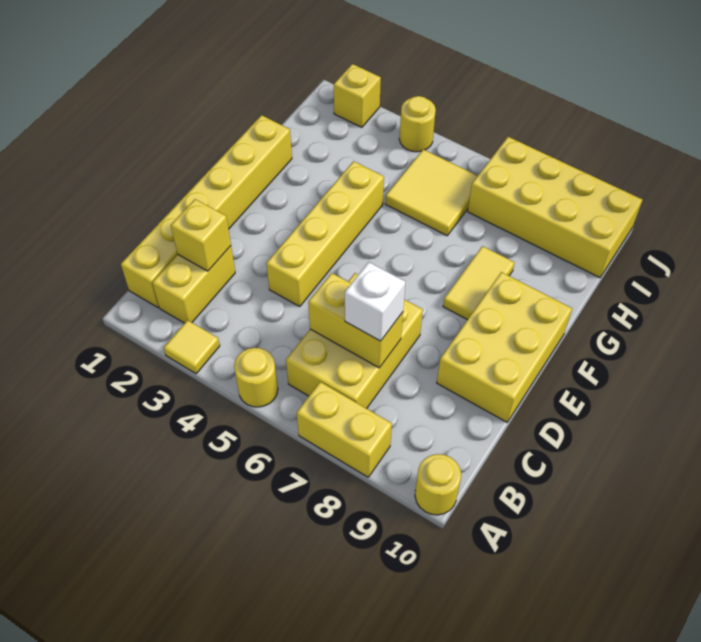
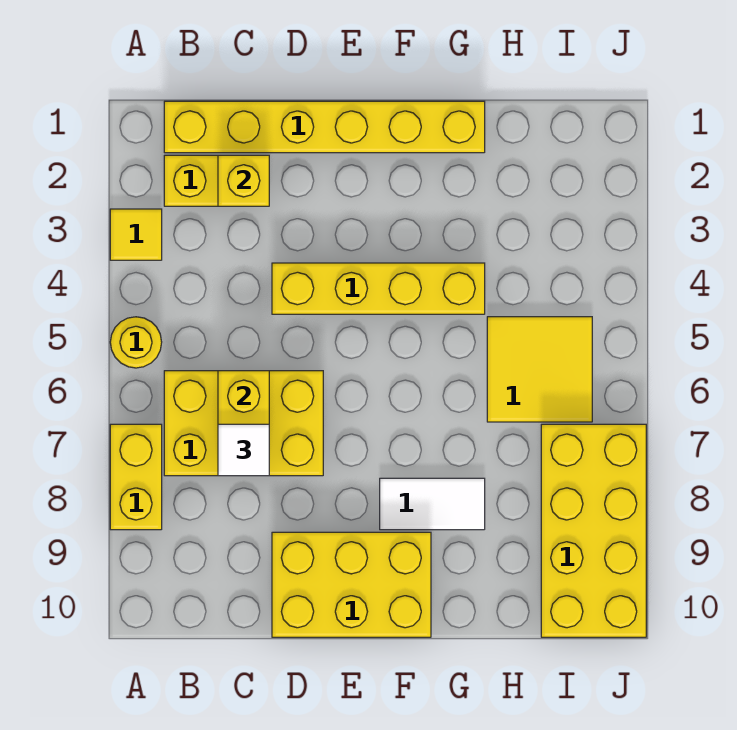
yellow 1x1 round brick [415,454,461,515] -> none
white 1x1 brick [345,262,405,341] -> white 1x1 tile [218,424,269,476]
yellow 1x2 tile [443,246,515,320] -> white 1x2 tile [380,478,485,530]
yellow 1x1 brick [334,64,381,127] -> none
yellow 1x1 round brick [399,96,436,152] -> none

